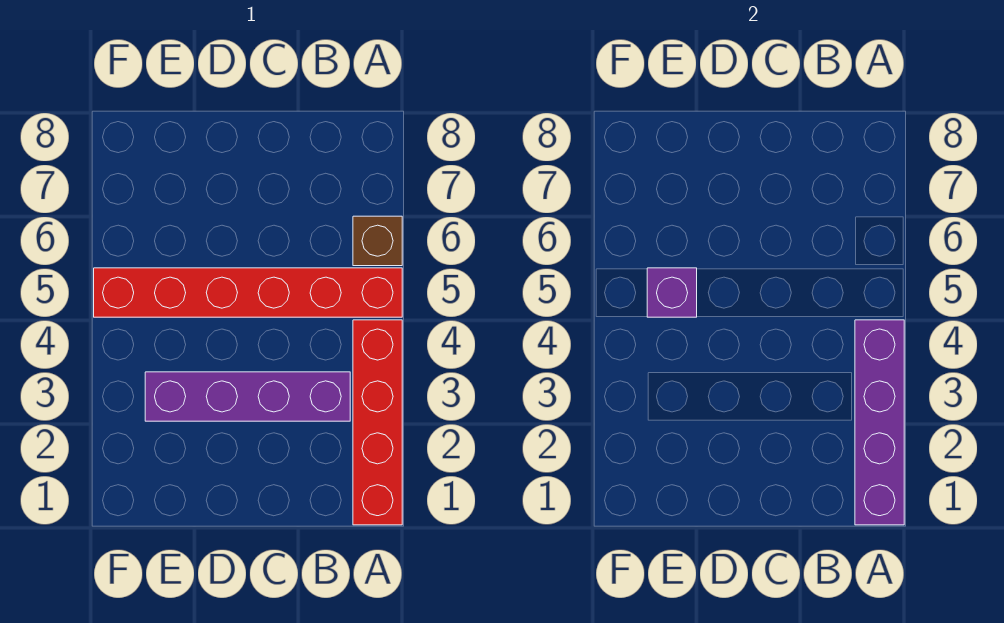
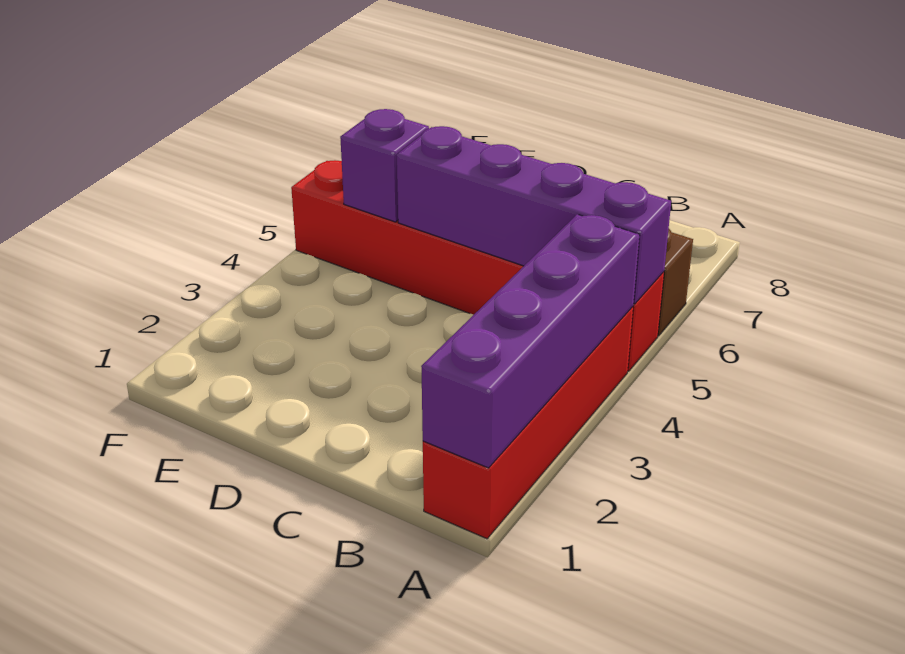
purple 1x4 brick [145,372,350,421] -> purple 1x4 brick moved to [397,126,671,304]

